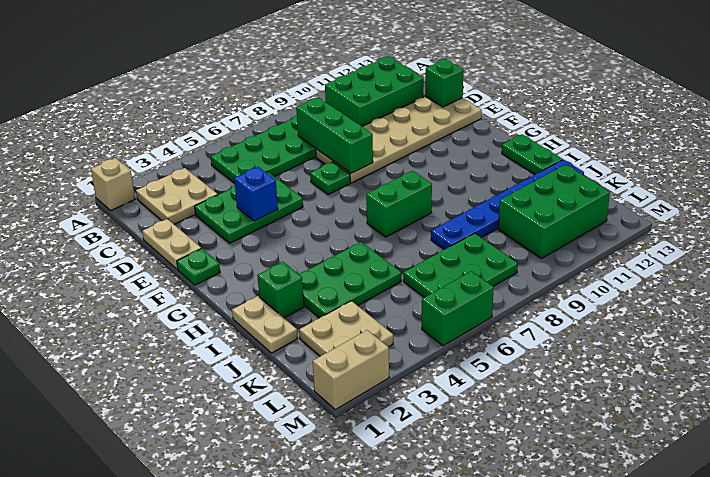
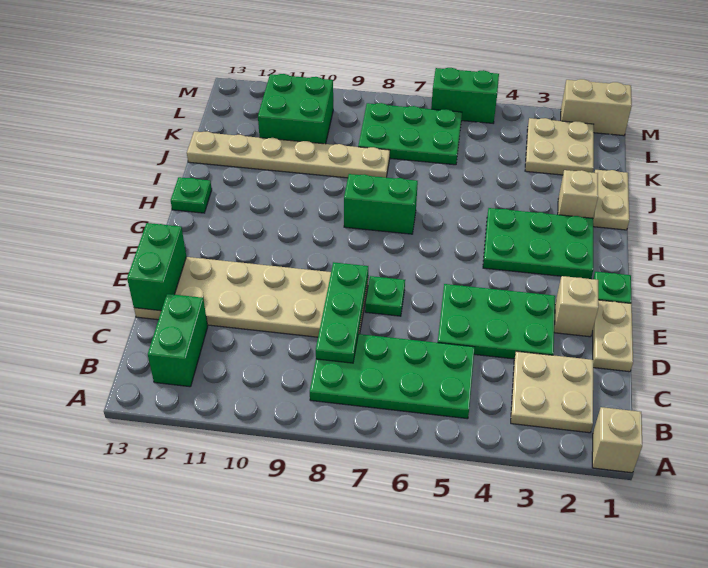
green 2x3 brick [325,56,424,126] -> green 1x2 brick [148,294,208,387]
green 1x3 brick [296,97,373,173] -> green 1x3 plate [316,262,368,363]
green 1x1 brick [425,59,463,107] -> green 1x2 brick [127,223,186,311]
none -> tan 1x1 brick [554,276,598,337]
blue 1x1 brick [234,167,278,221] -> none
green 1x2 plate [502,134,563,174] -> green 1x1 plate [171,177,212,213]
green 1x1 brick [257,262,304,318] -> tan 1x1 brick [558,170,598,218]
green 2x3 plate [299,242,401,318] -> green 2x3 plate moved to [483,208,593,279]
blue 1x6 plate [431,160,584,249] -> tan 1x6 plate [187,131,390,178]
green 2x3 brick [498,165,610,258] -> green 2x2 brick [258,74,333,144]

